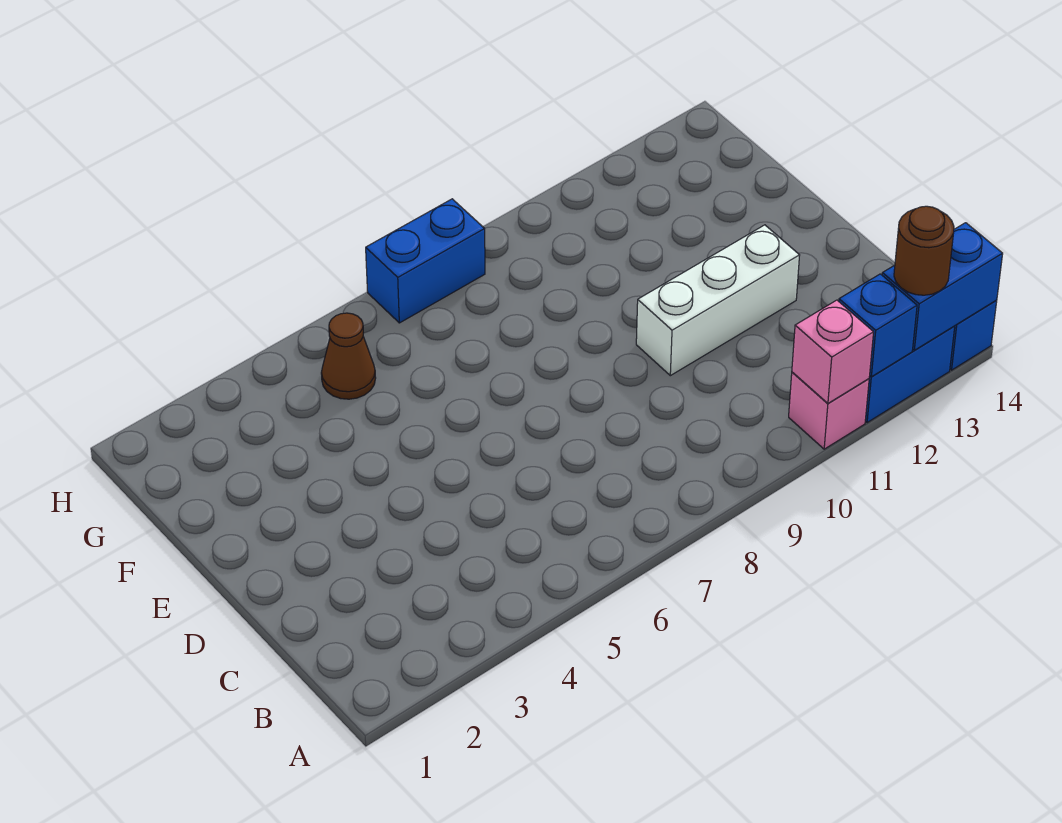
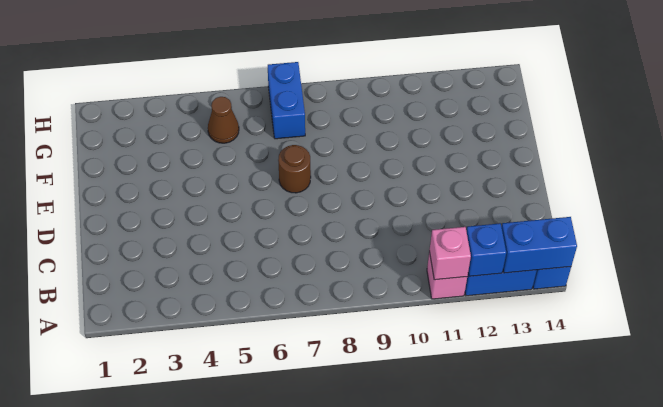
brown 1x1 round brick [894,206,954,295] -> brown 1x1 round brick moved to [278,145,311,193]
white 1x3 brick [636,225,800,376] -> none
blue 1x2 brick [366,199,485,323] -> blue 1x2 brick turned to [268,62,305,139]

